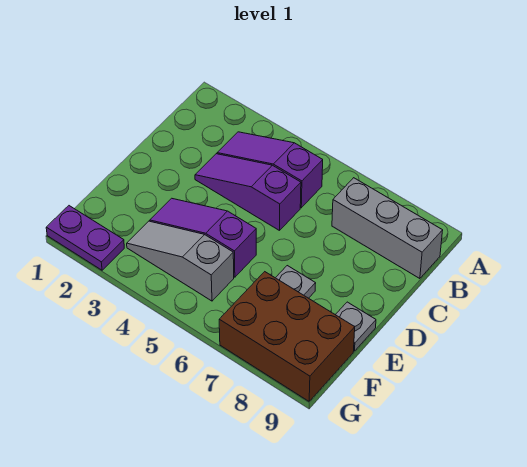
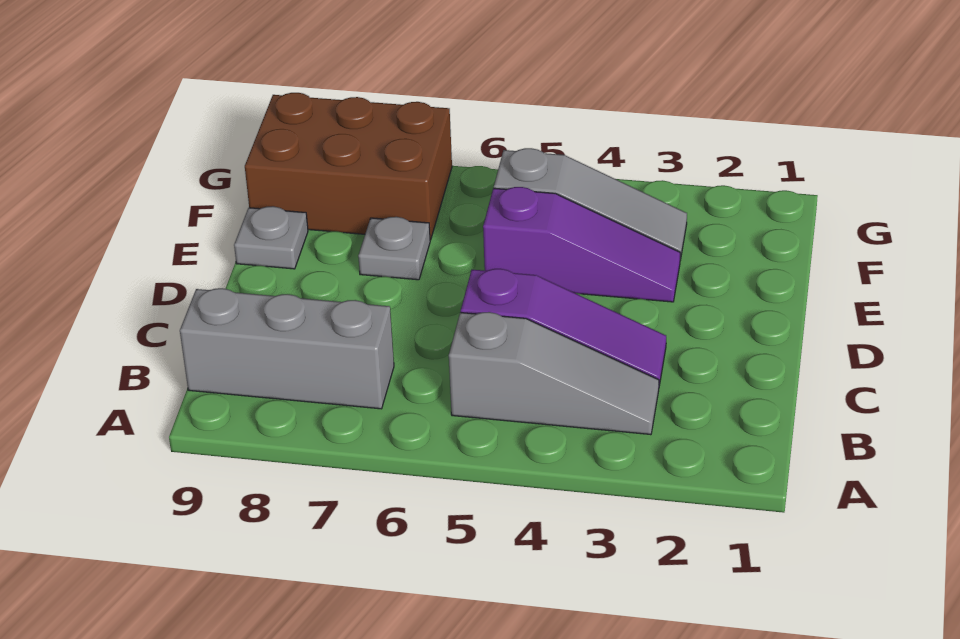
purple 1x3 slope [217,132,323,208] -> grey 1x3 slope [449,312,659,435]
purple 1x2 plate [46,206,124,270] -> none

